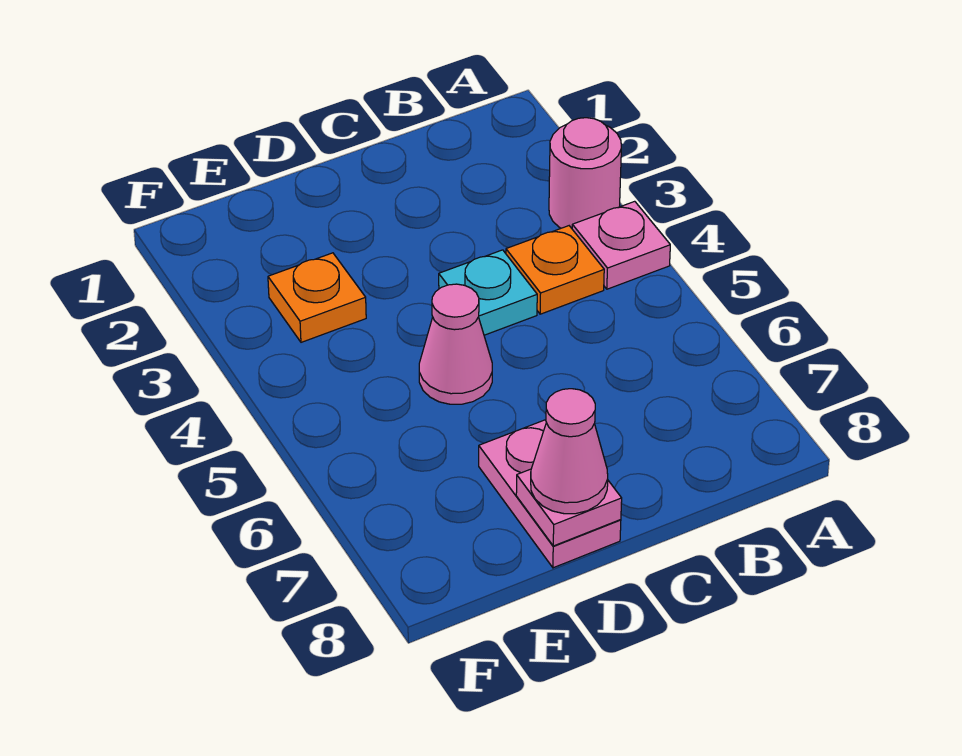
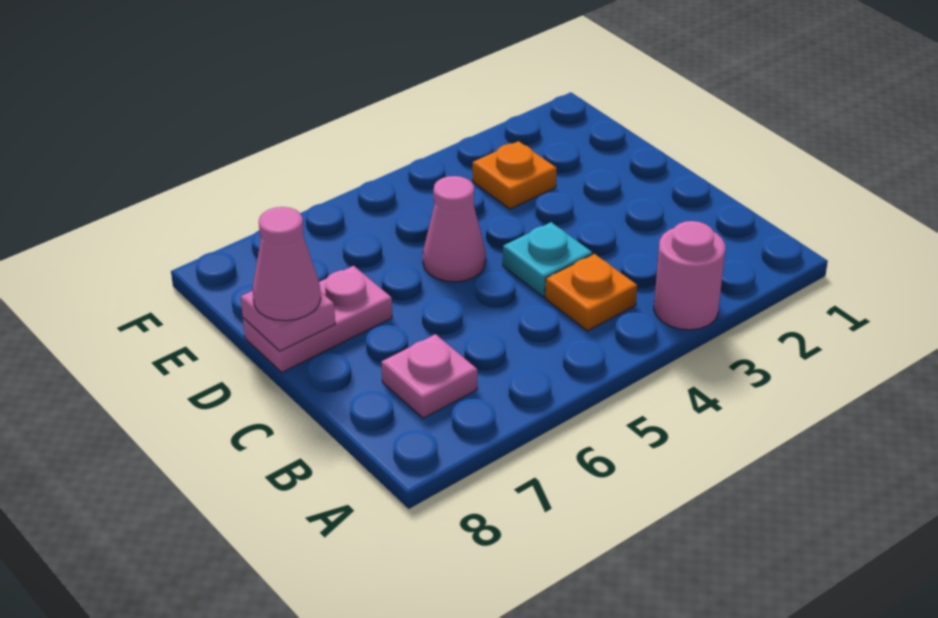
pink 1x1 plate [572,201,670,289] -> pink 1x1 plate moved to [381,334,477,418]

